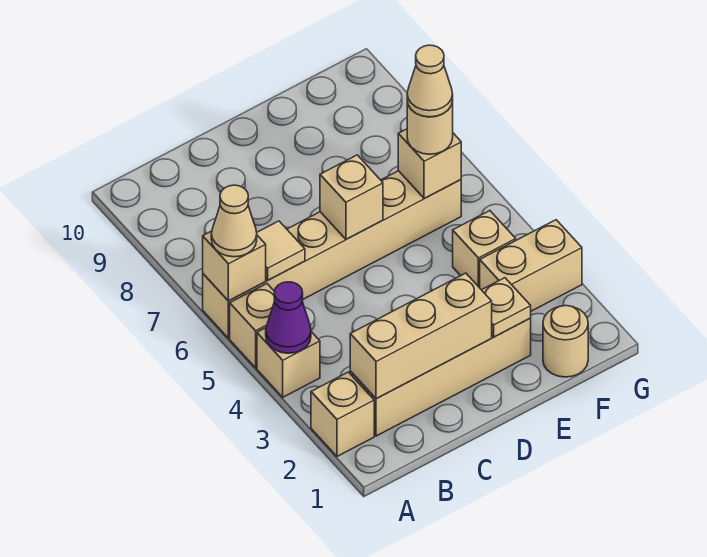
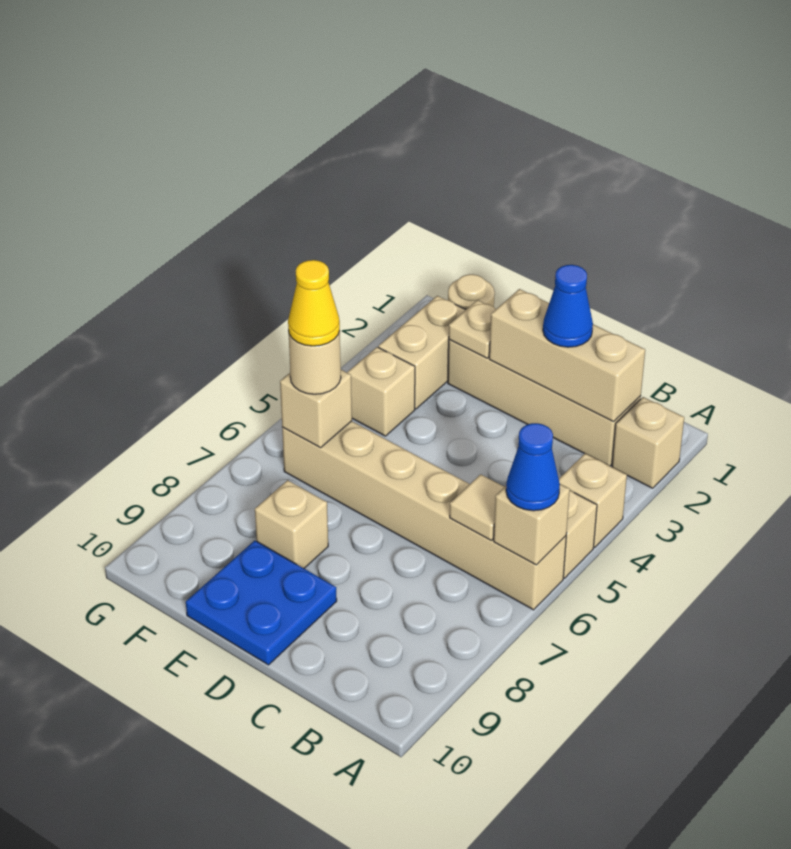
purple 1x1 cone [266,282,311,353] -> none
tan 1x1 cone [211,185,257,257] -> blue 1x1 cone [506,423,560,511]
none -> blue 1x1 cone [543,265,593,347]
tan 1x1 brick [320,155,383,239] -> tan 1x1 brick moved to [255,480,328,568]
none -> blue 2x2 plate [186,541,337,665]
tan 1x2 brick [480,220,582,311] -> tan 1x2 brick turned to [378,296,466,409]
tan 1x1 cone [407,45,453,117] -> yellow 1x1 cone [288,260,340,346]

